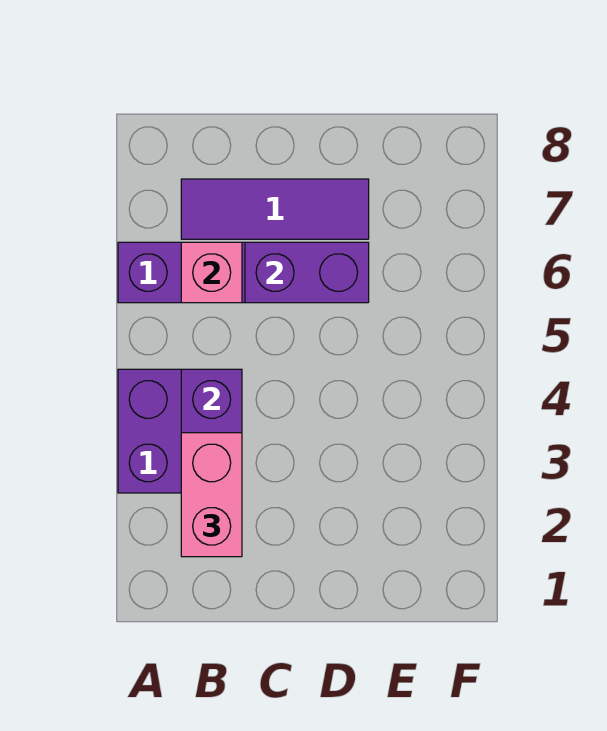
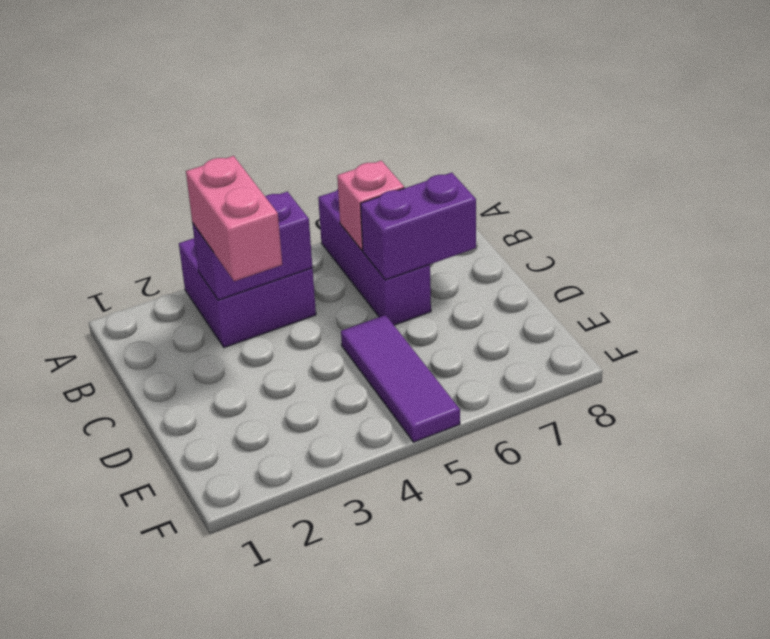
pink 1x2 brick [181,433,242,557] -> pink 1x2 brick turned to [186,156,282,281]
purple 1x3 tile [181,179,369,239] -> purple 1x3 tile moved to [341,315,460,442]
purple 1x2 brick [245,242,369,303] -> purple 1x2 brick turned to [360,173,476,280]

